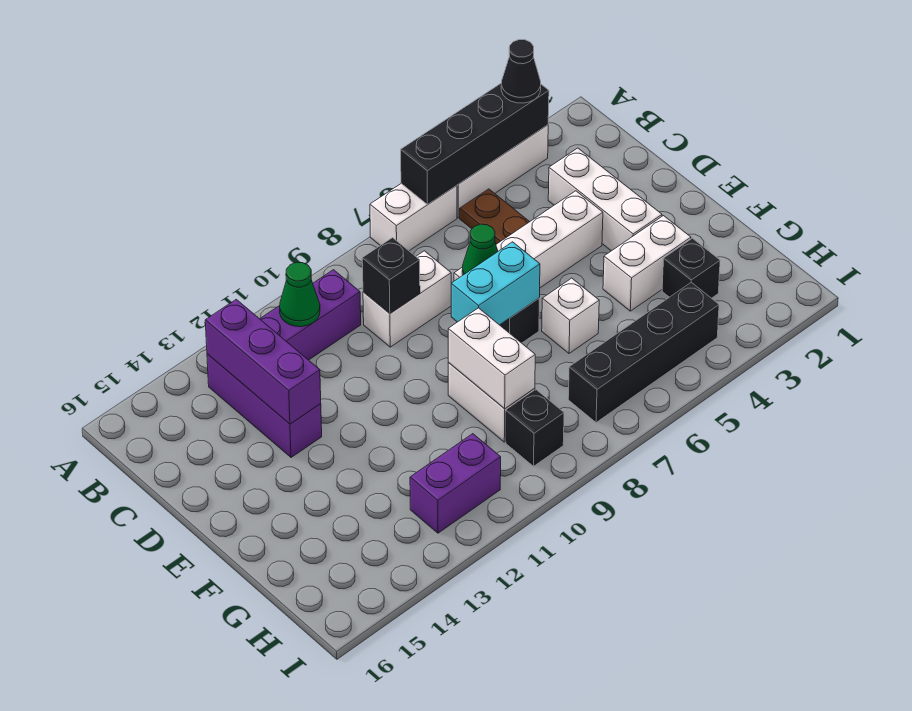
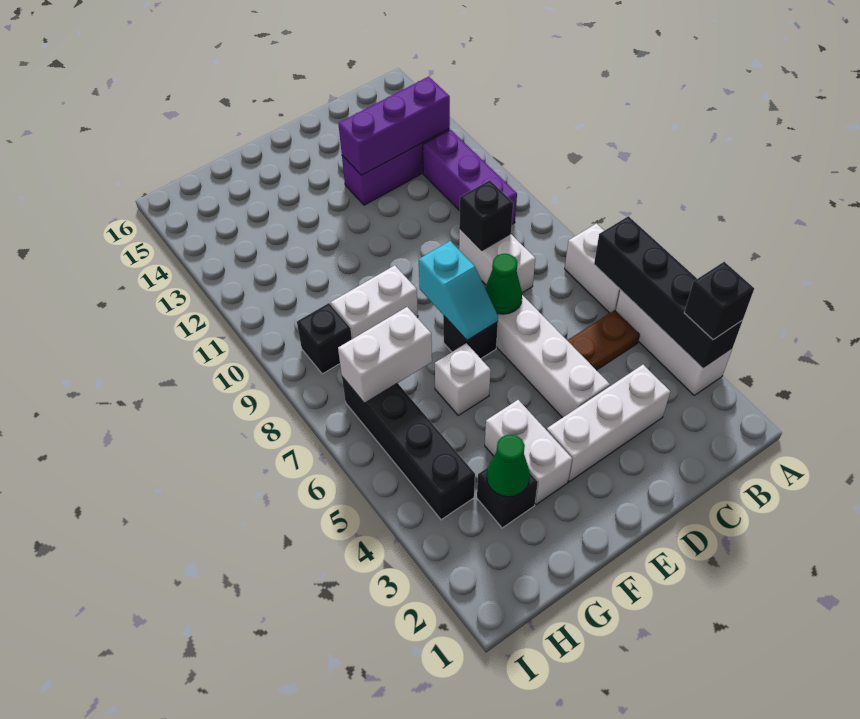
black 1x1 cone [501,40,541,103] -> black 1x1 brick [684,262,754,340]
green 1x1 cone [280,262,320,327] -> green 1x1 cone moved to [487,435,530,497]
cyan 1x2 brick [451,242,540,325] -> cyan 1x2 slope [419,241,498,340]
white 1x2 brick [448,308,535,409] -> white 1x2 brick moved to [338,307,432,403]
purple 1x2 brick [410,434,501,533] -> none

